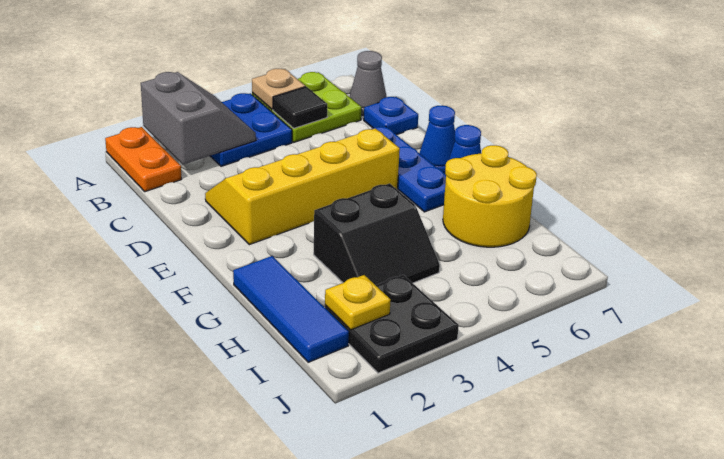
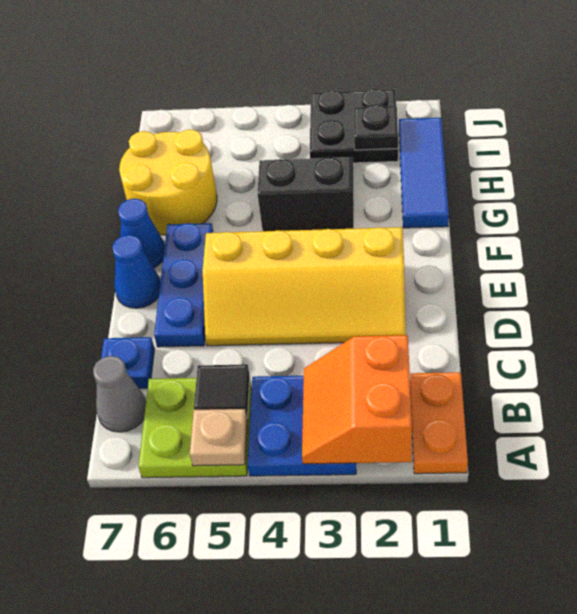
grey 2x2 slope [141,72,256,164] -> orange 2x2 slope [302,335,412,464]
yellow 1x1 plate [325,275,391,330] -> black 1x1 plate [354,105,398,150]

